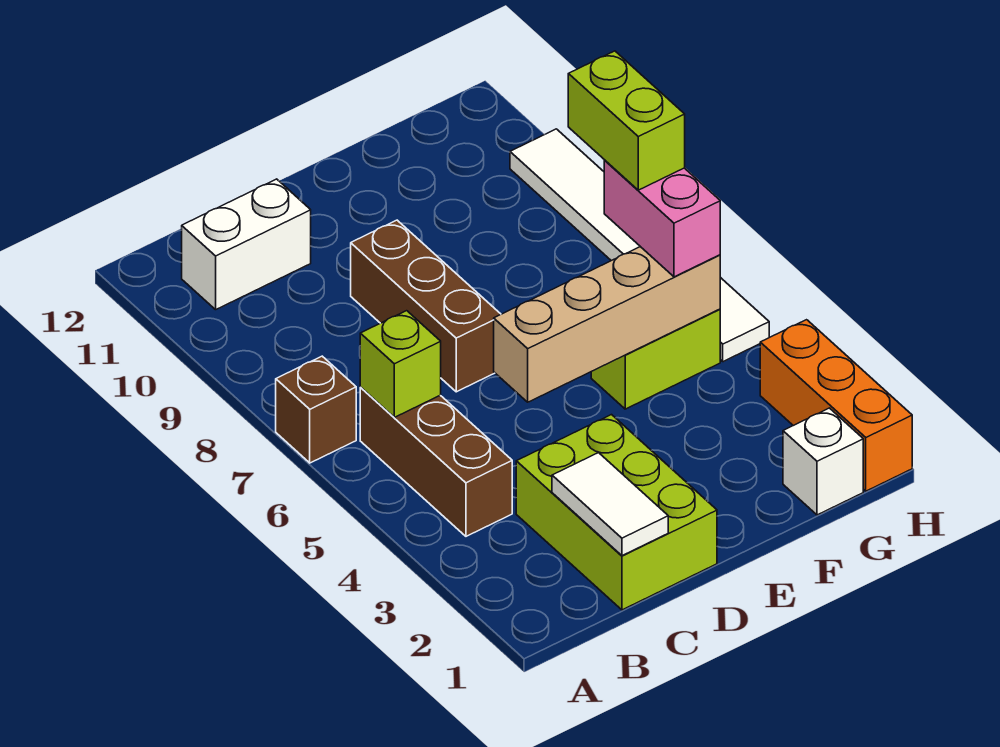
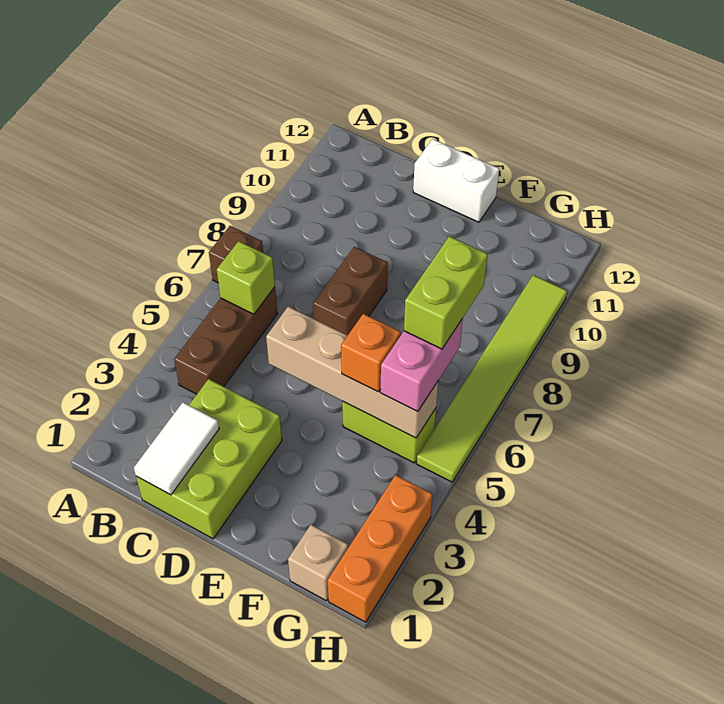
white 1x2 brick [182,179,311,310] -> white 1x2 brick moved to [413,139,499,222]
brown 1x3 brick [351,220,501,392] -> brown 1x2 brick [313,247,388,335]
none -> orange 1x1 brick [341,314,401,392]
white 1x1 brick [783,408,863,515] -> tan 1x1 brick [288,525,348,601]
white 1x6 tile [510,129,769,362] -> lime 1x6 tile [417,275,567,482]

